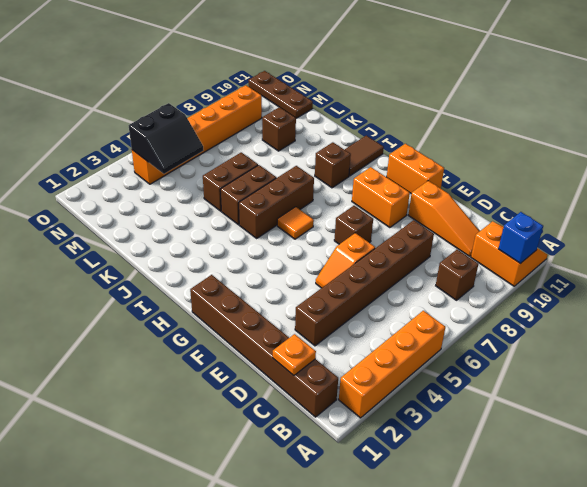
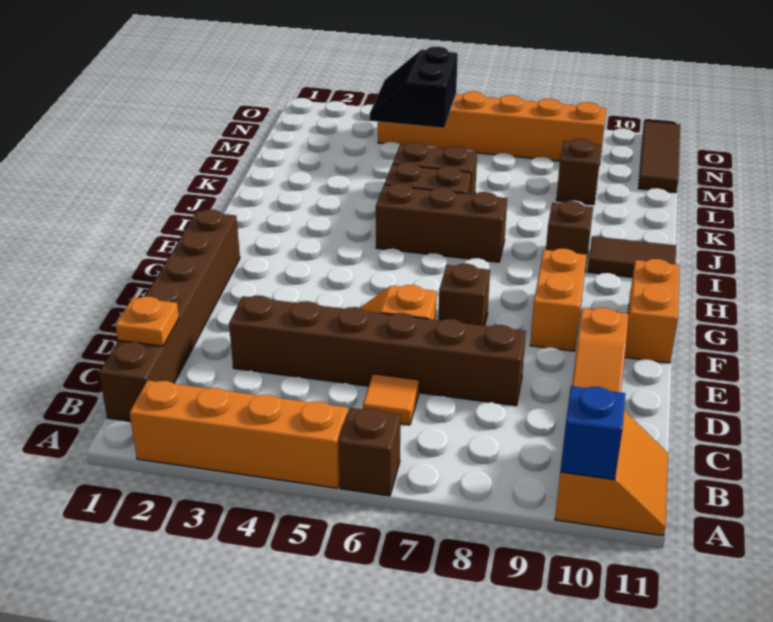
brown 1x1 brick [436,250,479,300] -> brown 1x1 brick moved to [339,408,400,496]
orange 1x1 tile [277,207,314,239] -> orange 1x1 tile moved to [363,374,419,425]
black 2x2 slope [129,103,204,174] -> black 2x2 slope turned to [370,46,458,128]
brown 1x3 plate [248,71,313,118] -> brown 1x3 tile [639,121,680,193]

